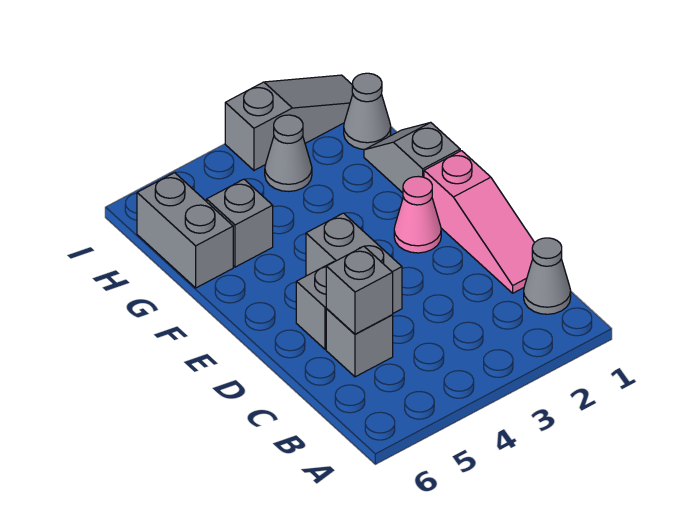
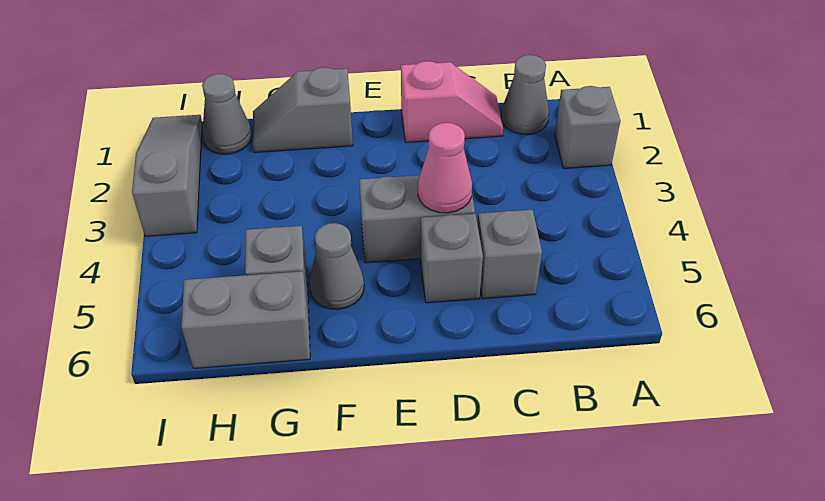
pink 1x3 slope [424,151,535,293] -> pink 1x2 slope [401,61,503,142]
grey 1x1 brick [326,246,393,334] -> grey 1x1 brick moved to [555,86,620,168]
pink 1x1 cone [394,176,441,253] -> pink 1x1 cone moved to [418,123,472,213]
grey 1x1 cone [265,115,312,191] -> grey 1x1 cone moved to [310,223,364,309]

